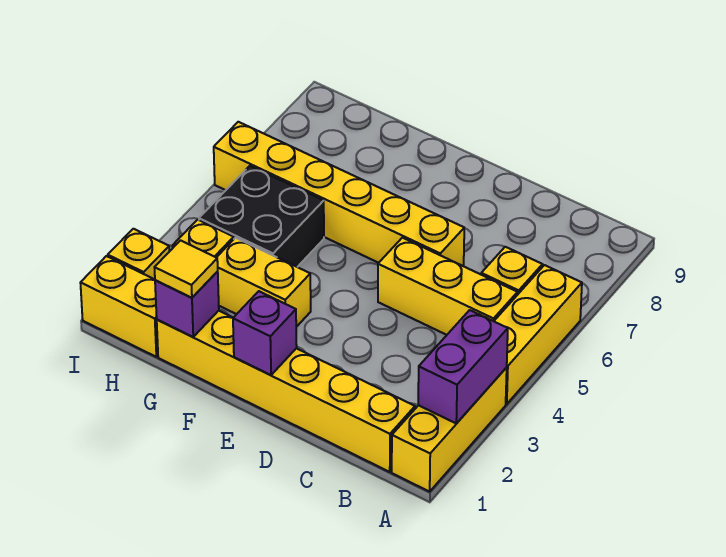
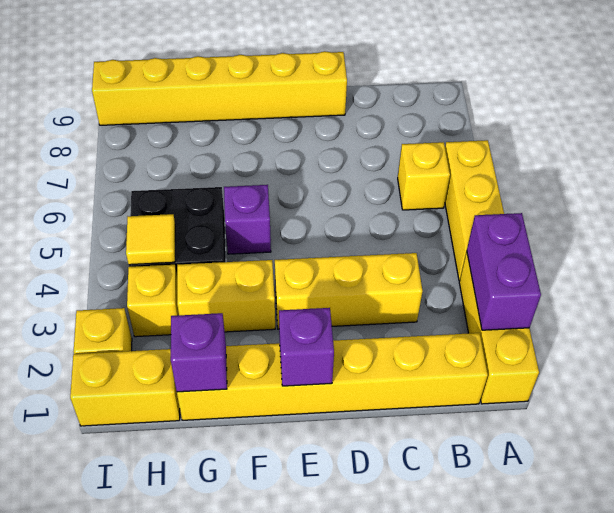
yellow 1x3 brick [378,238,518,335] -> yellow 1x3 brick moved to [275,253,423,329]
yellow 1x6 brick [214,122,464,266] -> yellow 1x6 brick moved to [92,51,347,125]
none -> purple 1x1 brick [224,185,271,254]
yellow 1x1 tile [154,240,218,298] -> yellow 1x1 tile moved to [126,214,175,265]

